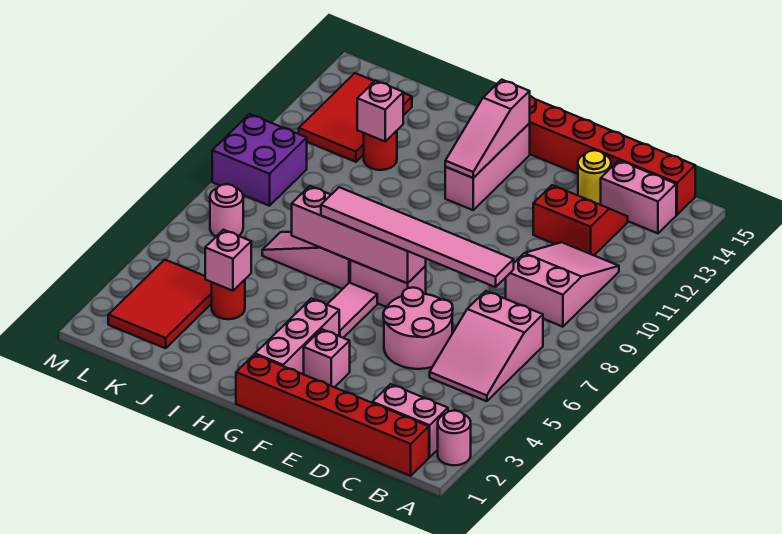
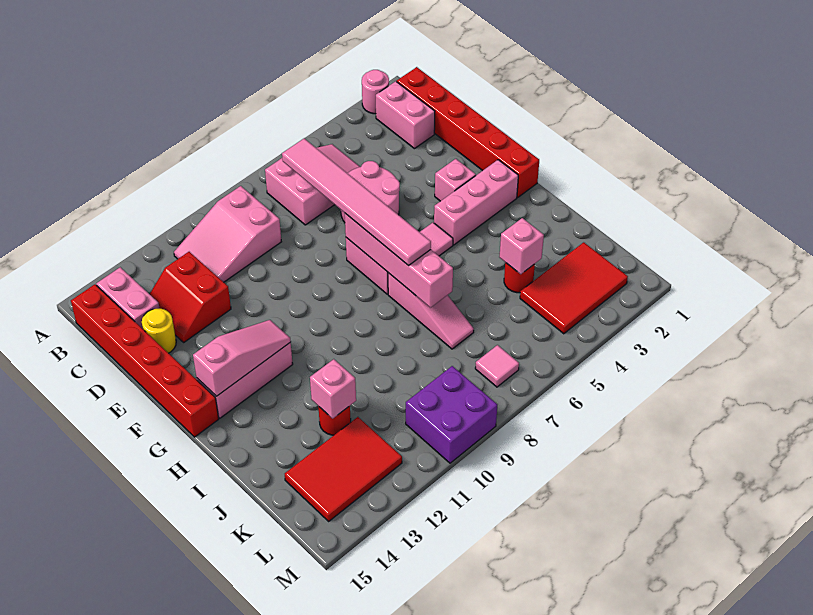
pink 1x1 round brick [210,184,243,236] -> pink 1x1 tile [475,345,519,387]

